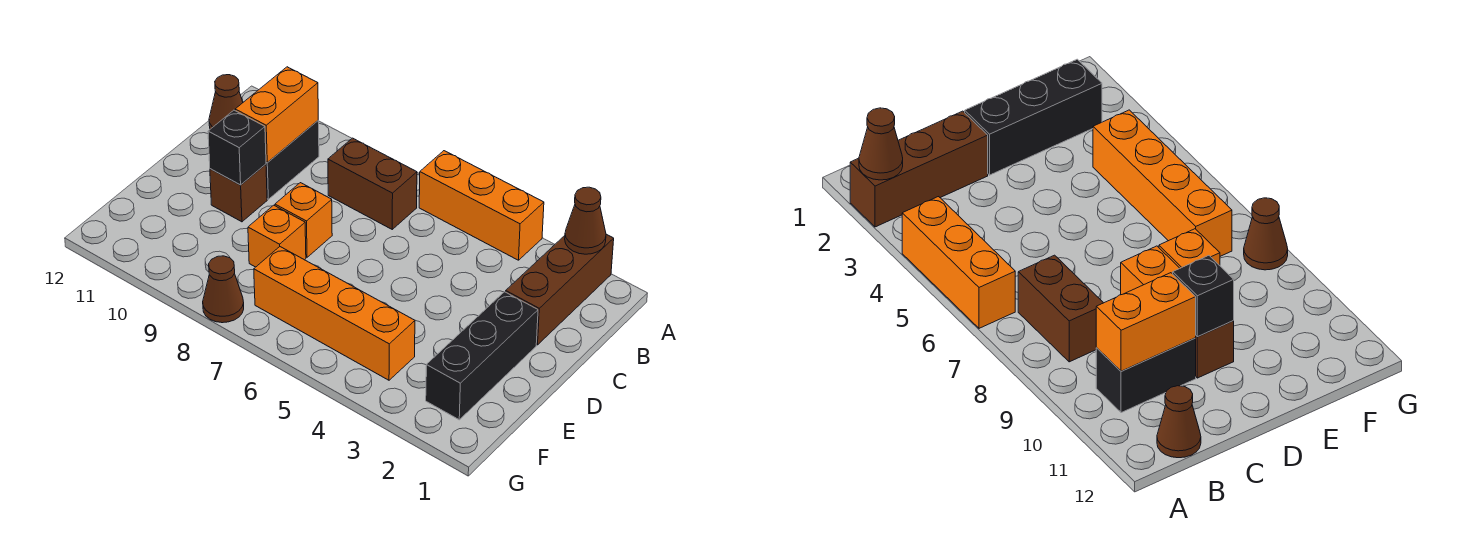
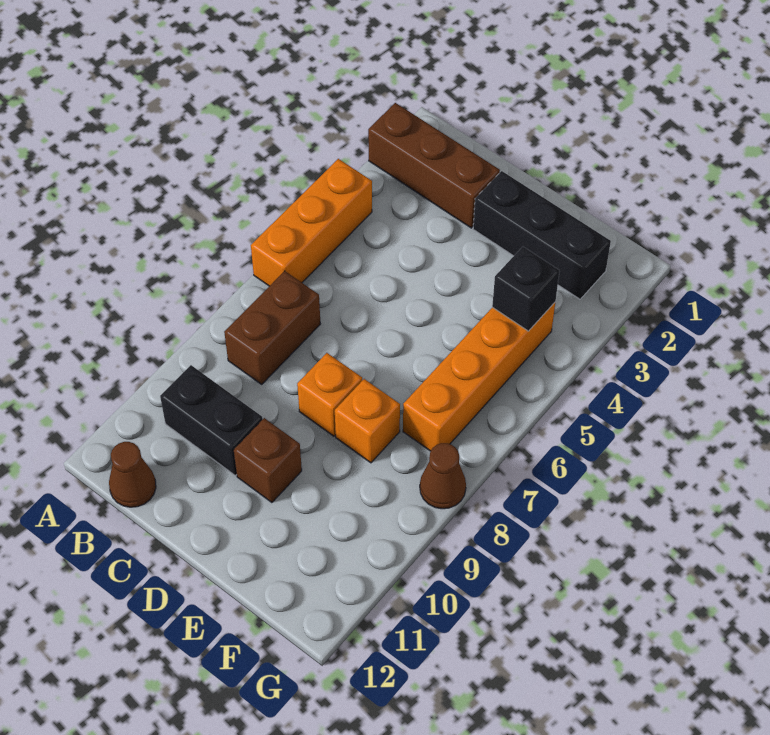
brown 1x1 cone [565,187,606,254] -> none
orange 1x2 brick [235,67,318,163] -> none
black 1x1 brick [208,110,266,185] -> black 1x1 brick moved to [492,247,560,331]

